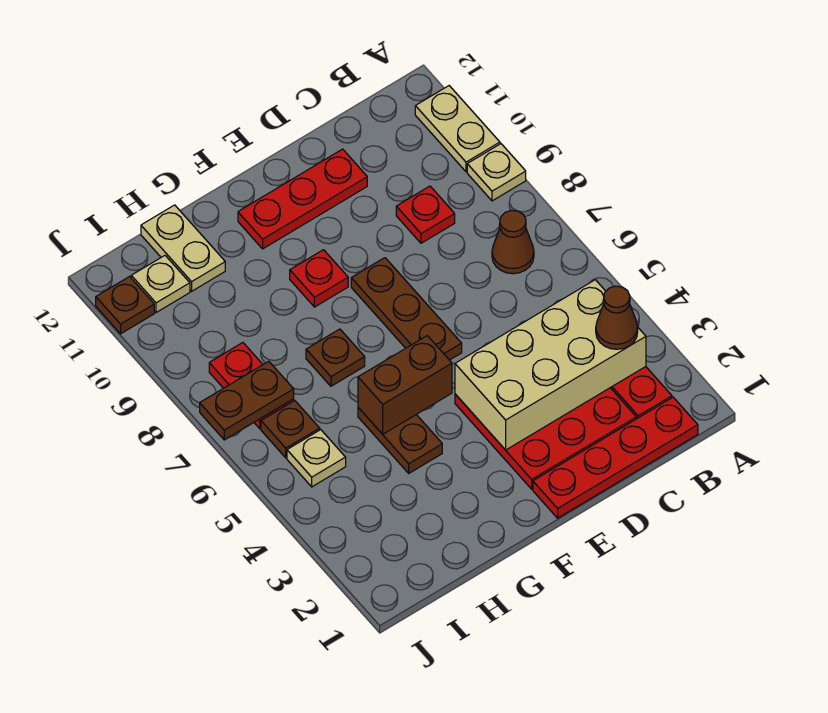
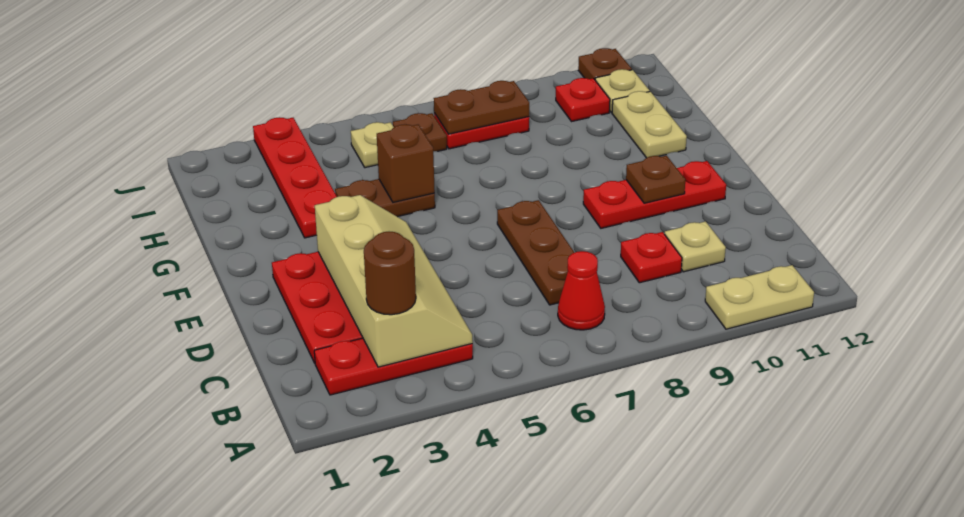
tan 1x1 plate [467,144,526,201] -> tan 1x1 plate moved to [665,222,726,272]
red 1x4 plate [533,397,698,518] -> red 1x4 plate moved to [253,117,337,238]
tan 2x4 brick [455,280,646,450] -> tan 2x4 slope [315,195,473,367]
brown 1x1 cone [596,286,638,349] -> brown 1x1 round brick [364,232,416,315]
brown 1x1 cone [492,210,534,274] -> red 1x1 cone [558,251,605,330]
red 1x3 plate [238,149,367,249] -> red 1x3 plate turned to [583,161,726,228]
brown 1x3 plate [351,258,462,360] -> brown 1x3 plate turned to [497,200,574,305]
brown 1x2 brick [358,336,452,434] -> brown 1x1 brick [377,124,435,202]
red 1x1 plate [290,250,348,307] -> red 1x1 plate moved to [556,78,610,122]
brown 1x1 plate [306,329,365,386] -> brown 1x1 plate moved to [626,156,685,203]
tan 1x2 plate [141,205,225,291] -> tan 1x2 plate turned to [612,91,687,158]
brown 1x2 plate [200,361,294,440] -> brown 1x2 plate turned to [434,81,529,134]

